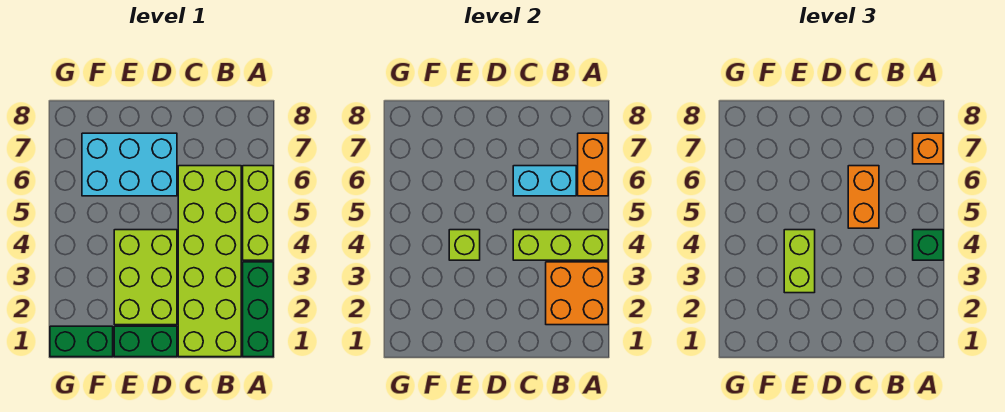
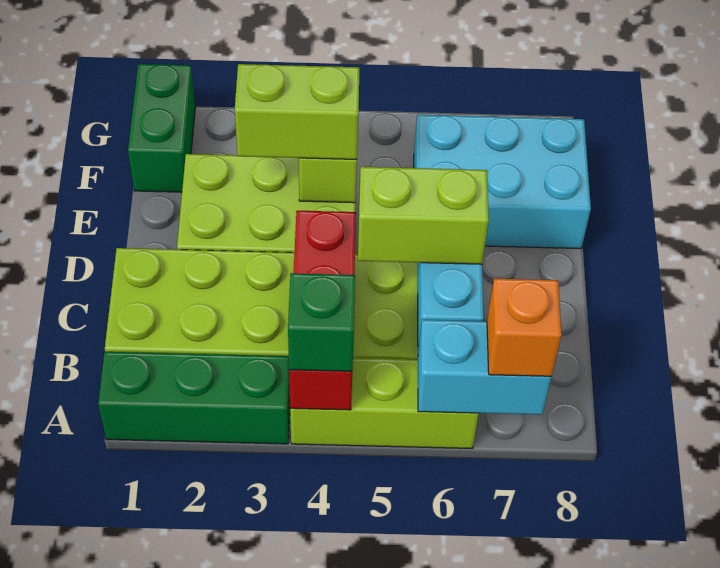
orange 2x2 brick [546,262,608,325] -> none
lime 1x3 brick [513,230,608,260] -> red 1x3 brick [289,211,356,410]
orange 1x2 brick [578,133,608,196] -> cyan 1x2 brick [418,320,552,415]
orange 1x2 brick [848,166,879,228] -> lime 1x2 brick [358,167,489,264]
green 1x2 brick [114,326,177,357] -> none
cyan 2x3 brick [82,133,177,196] -> cyan 2x3 brick turned to [414,115,591,249]

